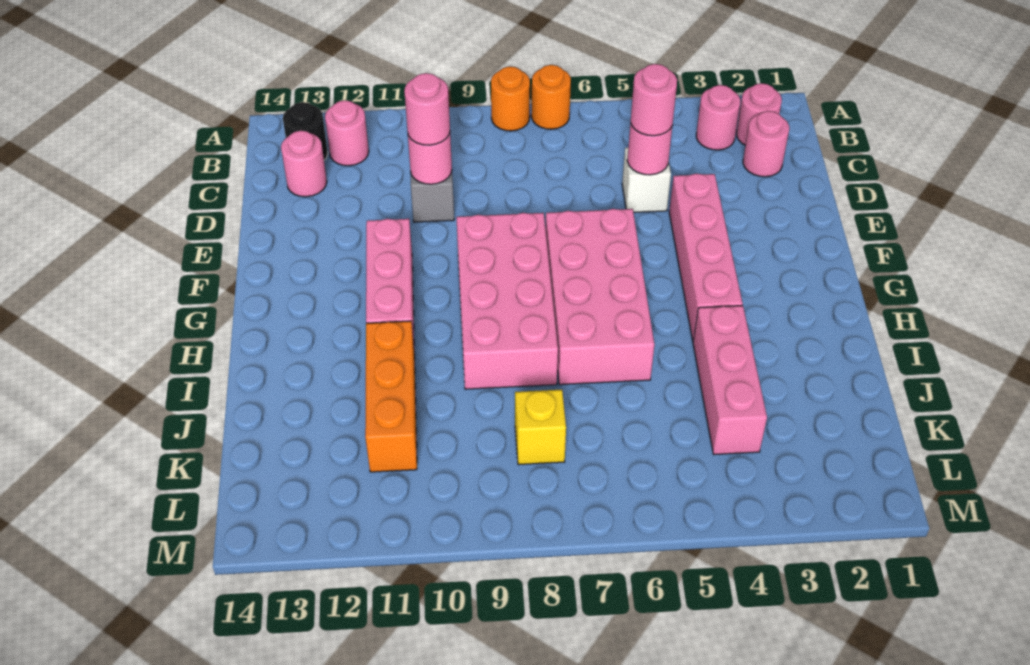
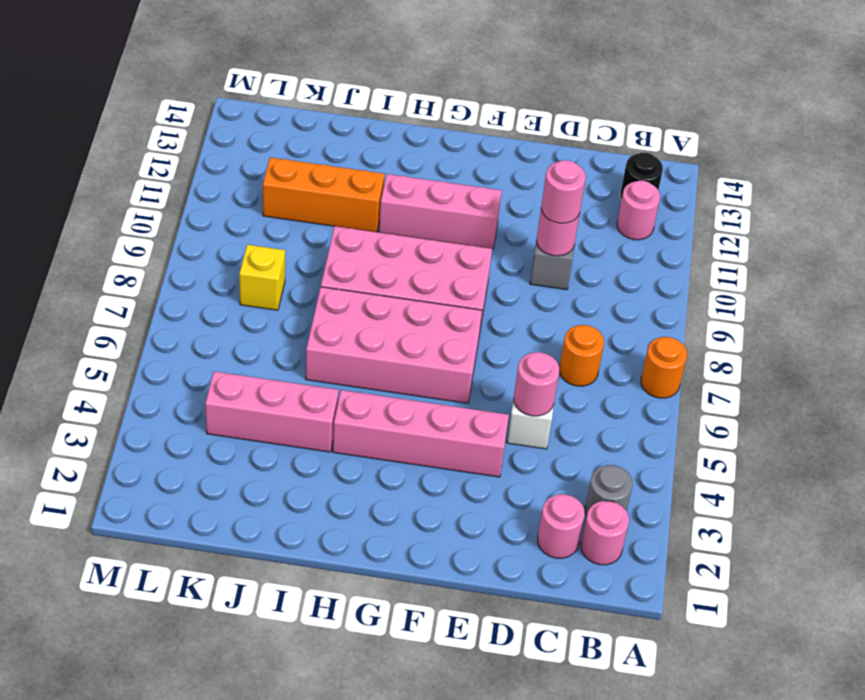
orange 1x1 round brick [491,66,530,131] -> orange 1x1 round brick moved to [559,325,604,386]
pink 1x1 round brick [696,85,740,150] -> grey 1x1 round brick [585,465,633,516]
pink 1x1 round brick [281,131,327,197] -> none
pink 1x1 round brick [631,64,677,136] -> none

